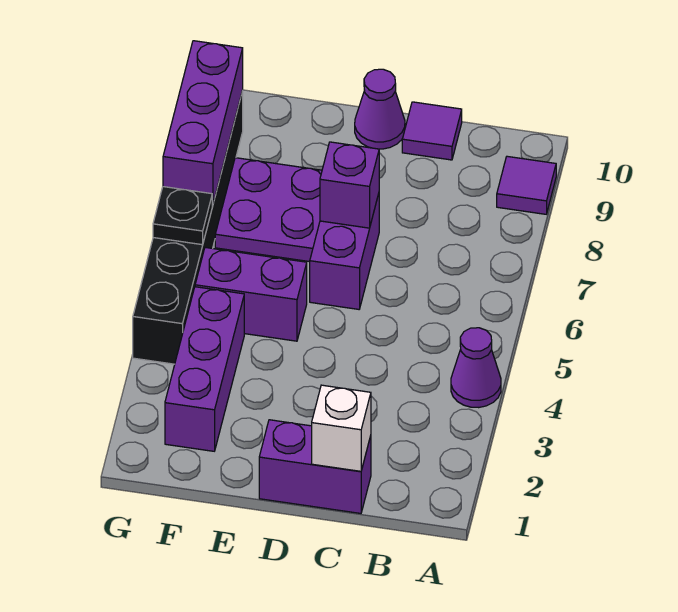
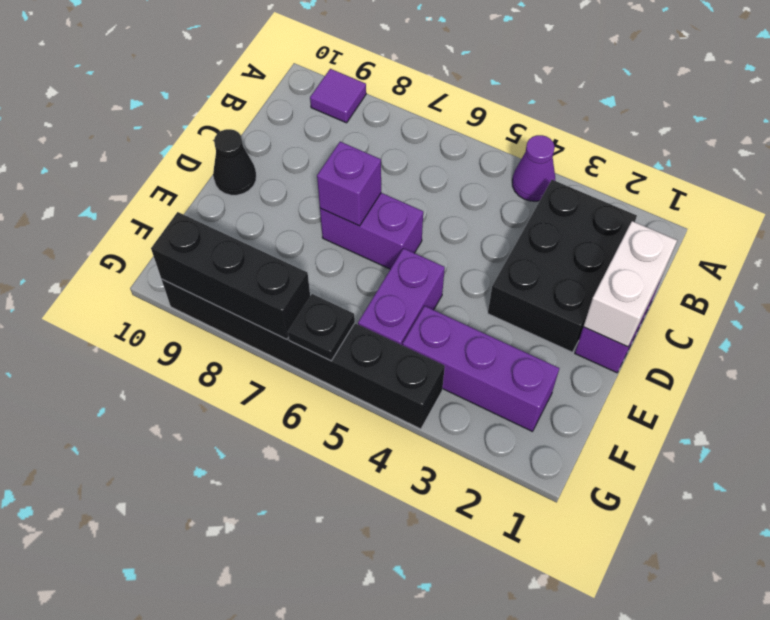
none -> black 2x3 brick [488,180,637,352]
white 1x1 brick [312,385,371,471] -> white 1x2 brick [583,221,677,347]
purple 1x1 tile [402,102,462,160] -> none
purple 1x1 cone [355,69,405,149] -> black 1x1 cone [213,129,256,195]
purple 2x2 plate [215,158,322,262] -> none
purple 1x3 brick [163,41,243,205] -> black 1x3 brick [151,212,310,339]

